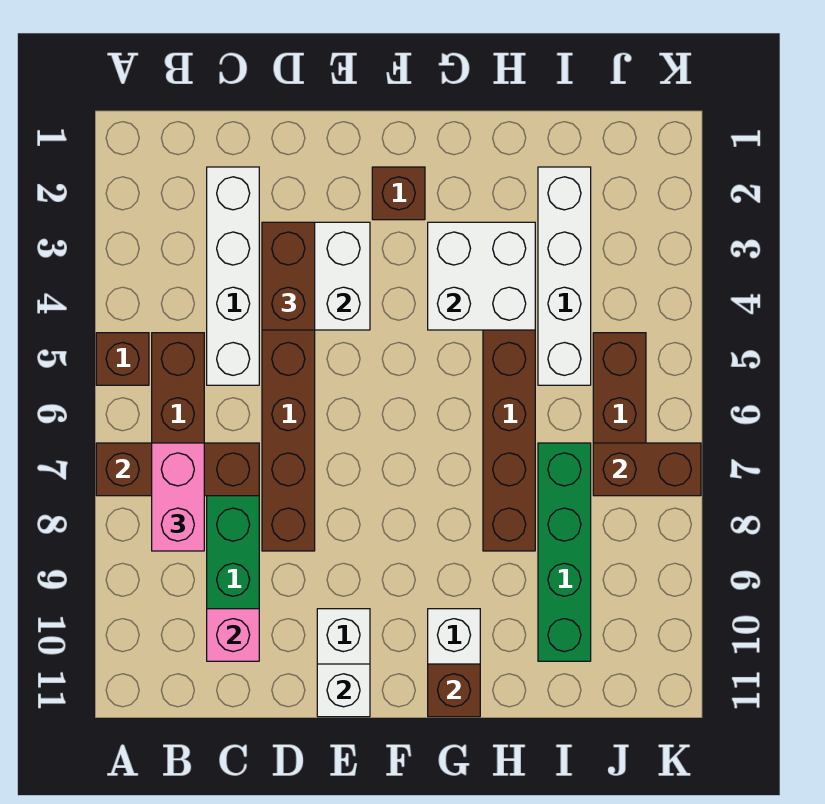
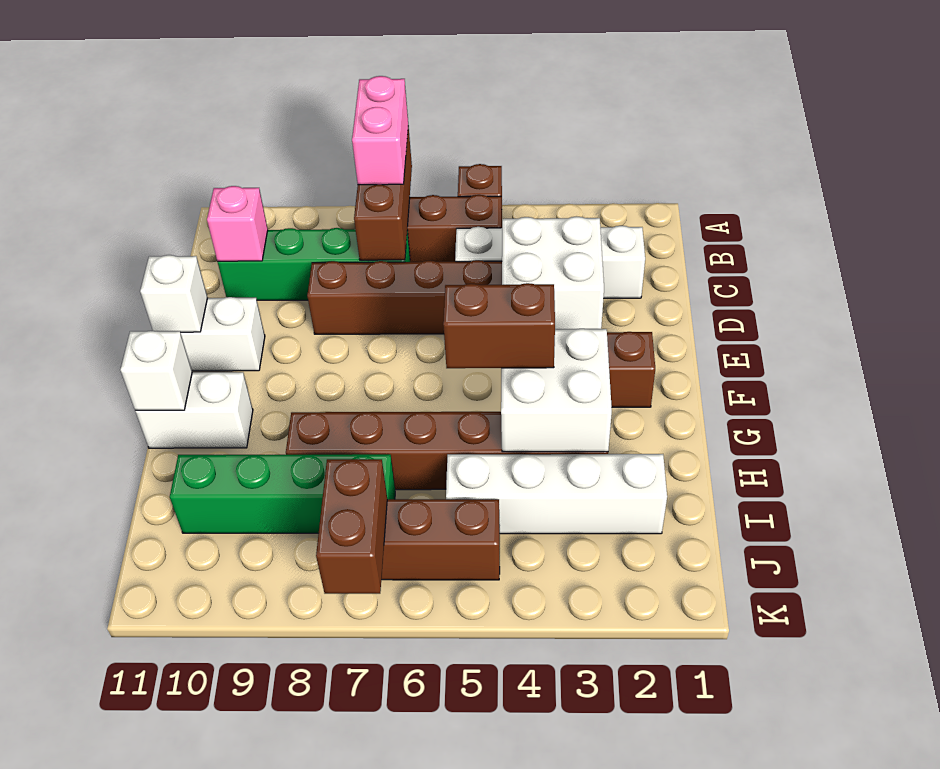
pink 1x2 brick [152,443,204,551] -> pink 1x2 brick turned to [352,76,408,185]
brown 1x2 brick [262,222,315,330] -> brown 1x2 brick moved to [443,283,555,368]
brown 1x1 brick [428,664,480,717] -> white 1x1 brick [120,331,192,411]

